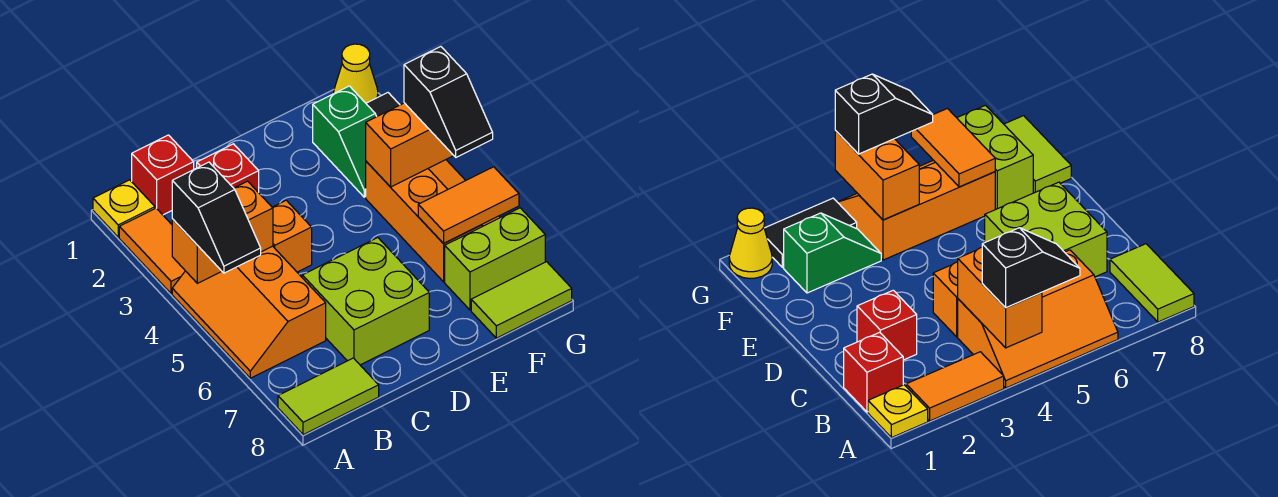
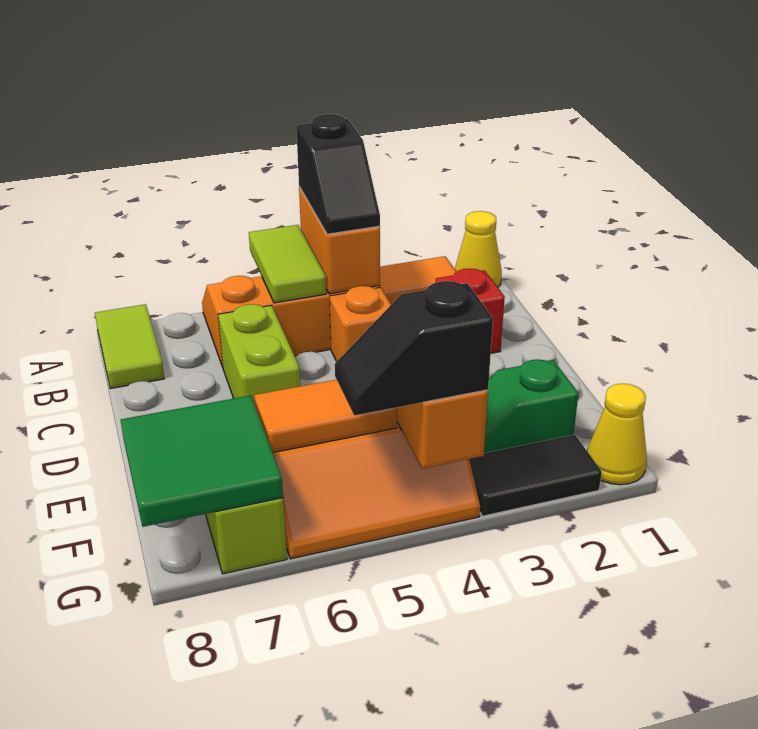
yellow 1x1 plate [93,180,155,237] -> yellow 1x1 cone [455,211,502,287]
black 1x2 slope [172,162,261,273] -> black 1x2 slope turned to [296,114,380,234]
red 1x1 brick [132,135,194,215] -> none
lime 2x2 brick [302,238,429,365] -> lime 1x2 brick [218,304,300,404]
orange 1x2 tile [418,167,519,243] -> orange 1x2 tile turned to [254,380,397,453]
none -> green 2x2 tile [121,395,283,527]
lime 1x2 tile [471,262,572,338] -> lime 1x2 tile moved to [249,225,326,303]

